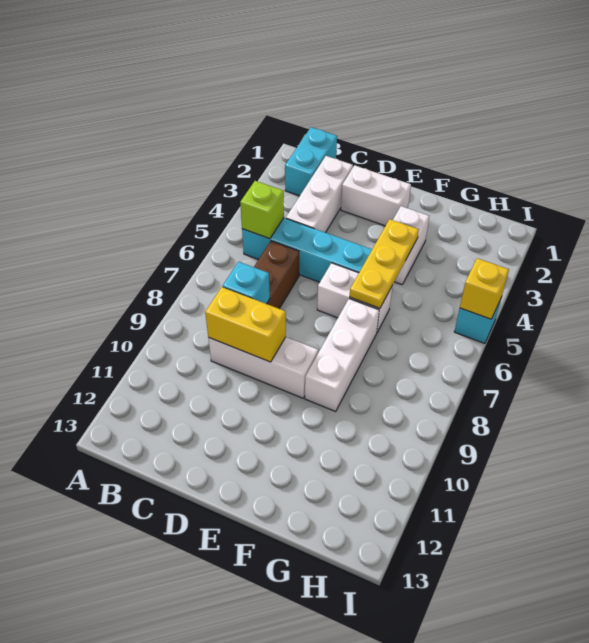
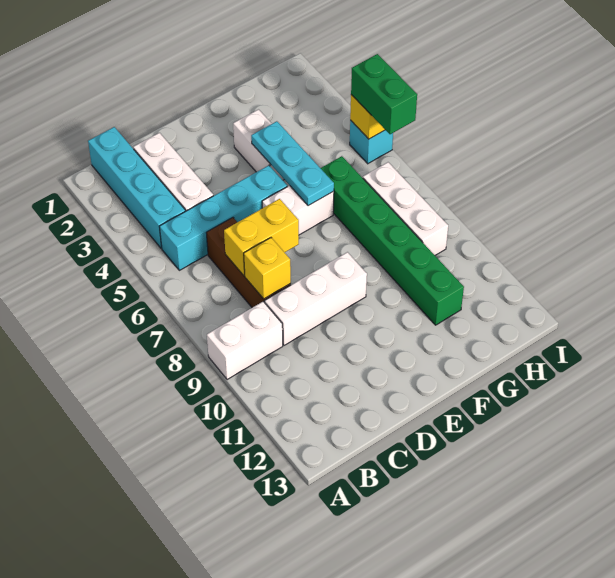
cyan 1x2 brick [285,127,337,196] -> cyan 1x4 brick [88,127,186,248]
lime 1x1 brick [240,181,284,239] -> none
cyan 1x1 brick [223,262,270,304] -> yellow 1x1 brick [244,238,291,299]
yellow 1x2 brick [205,287,286,362] -> yellow 1x2 brick moved to [224,199,299,276]
white 1x2 brick [341,165,411,226] -> white 1x2 brick moved to [207,302,283,380]
yellow 1x3 plate [350,219,419,308] -> cyan 1x3 plate [251,121,334,206]
white 1x3 brick [305,299,379,411] -> white 1x3 brick moved to [363,162,448,255]
none -> green 1x6 brick [321,156,464,325]
none -> green 1x2 brick [351,54,417,134]

